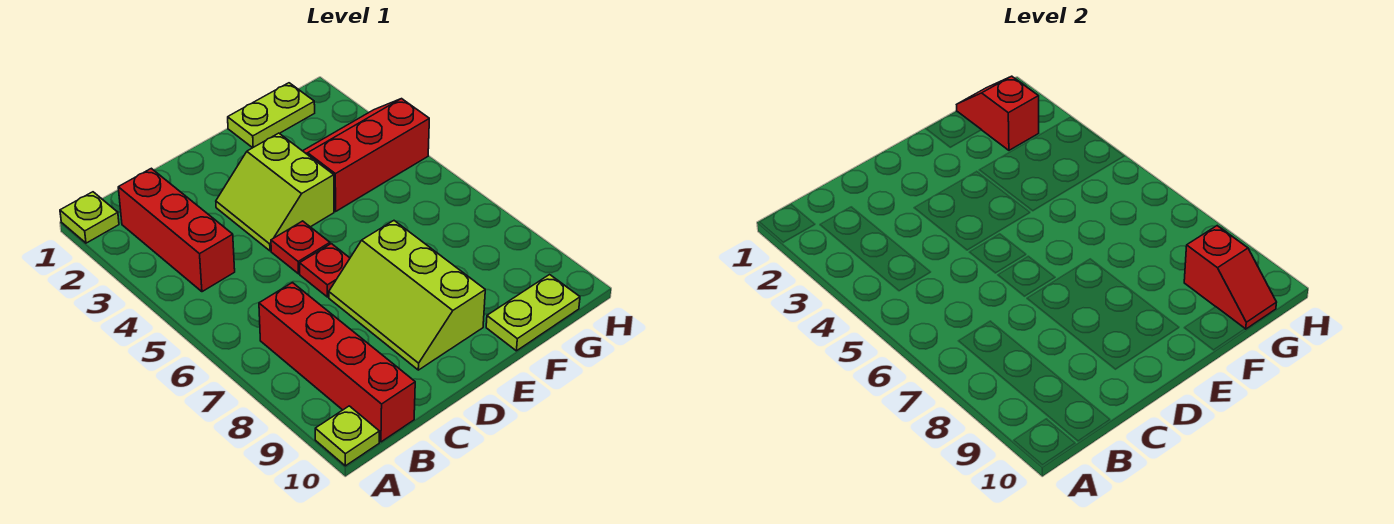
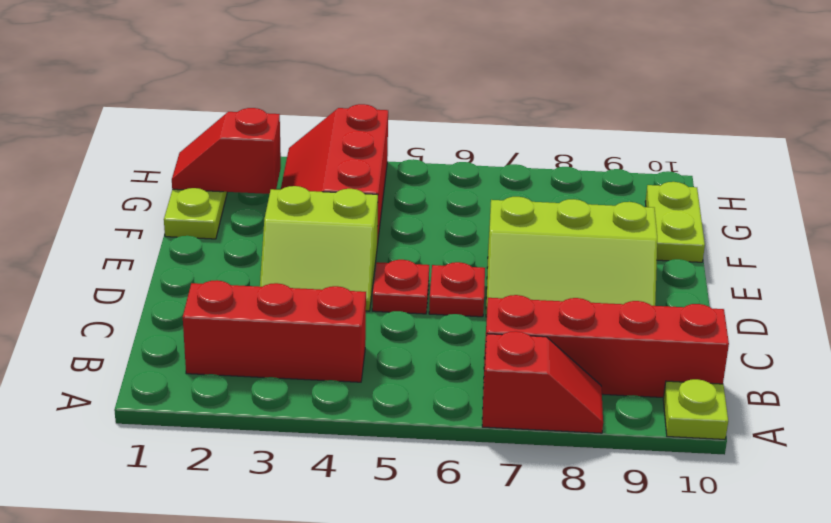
lime 1x1 plate [60,192,119,243] -> none
red 1x2 slope [1184,226,1276,329] -> red 1x2 slope moved to [482,331,603,433]

